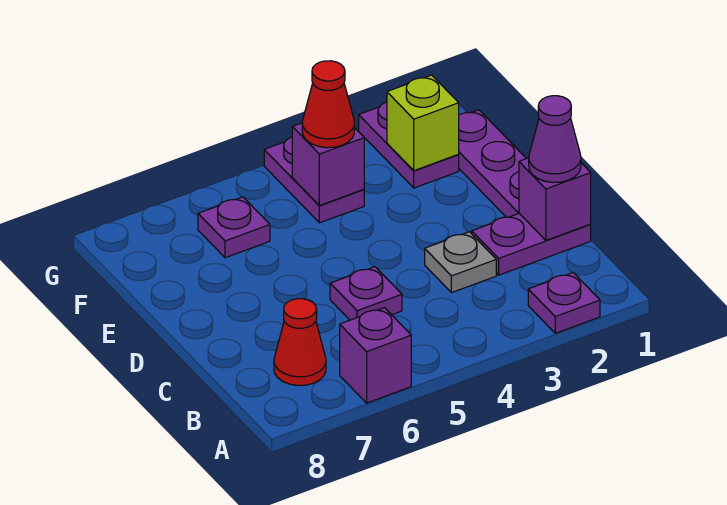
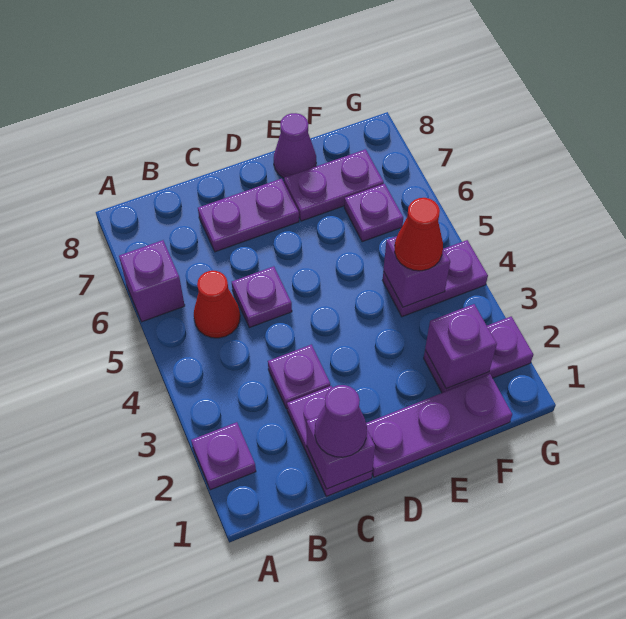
red 1x1 cone [274,299,326,385] -> red 1x1 cone moved to [194,271,240,338]
grey 1x1 plate [425,232,496,293] -> purple 1x1 plate [268,345,330,409]
none -> purple 1x2 plate [198,179,299,252]
none -> purple 1x2 plate [284,149,384,221]
none -> purple 1x1 cone [274,113,316,178]
lime 1x1 brick [387,75,459,171] -> purple 1x1 brick [425,304,497,389]

